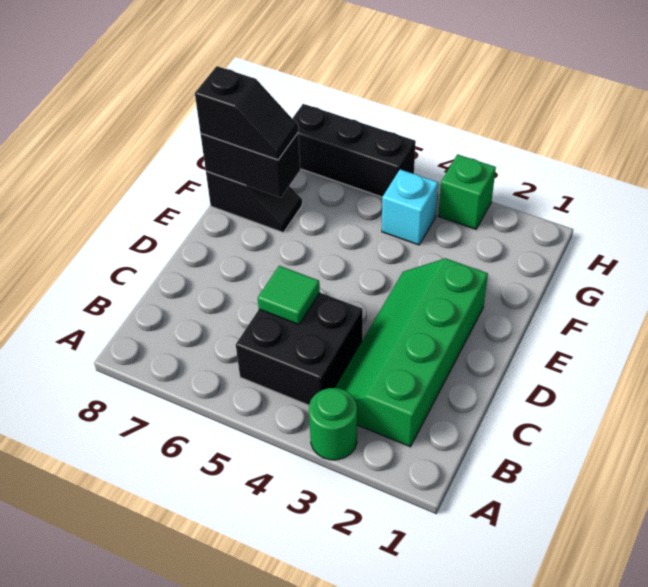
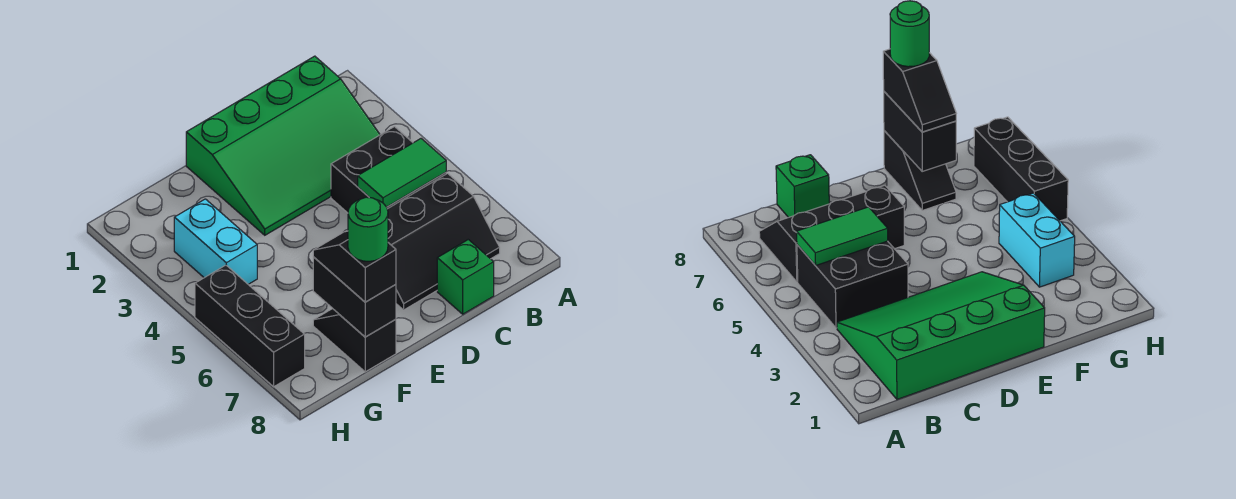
green 1x1 round brick [309,388,357,460] -> green 1x1 round brick moved to [348,197,388,261]
green 2x4 slope [335,258,488,447] -> green 3x4 slope [186,56,380,235]
none -> black 2x3 slope [387,173,500,310]
green 1x1 tile [258,266,320,324] -> green 1x2 tile [358,139,446,207]
cyan 1x1 brick [382,169,438,245] -> cyan 1x2 brick [174,199,257,284]
green 1x1 brick [438,154,496,229] -> green 1x1 brick moved to [437,240,494,314]

